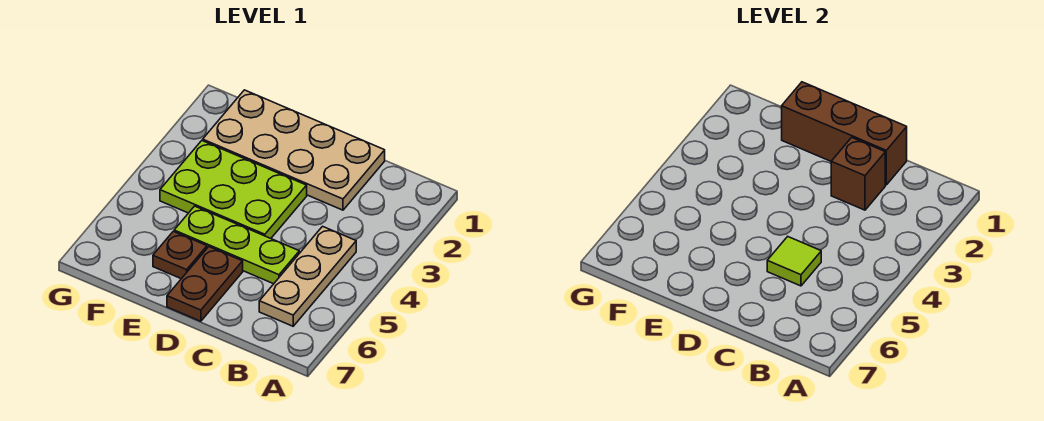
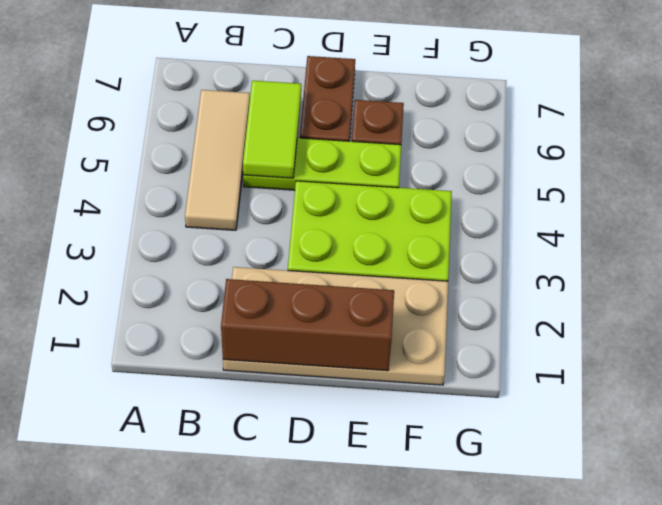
tan 1x3 plate [259,226,356,326] -> tan 1x3 tile [185,90,250,230]
brown 1x1 brick [831,137,885,210] -> none
lime 1x1 tile [767,237,821,286] -> lime 1x2 tile [243,81,301,178]

